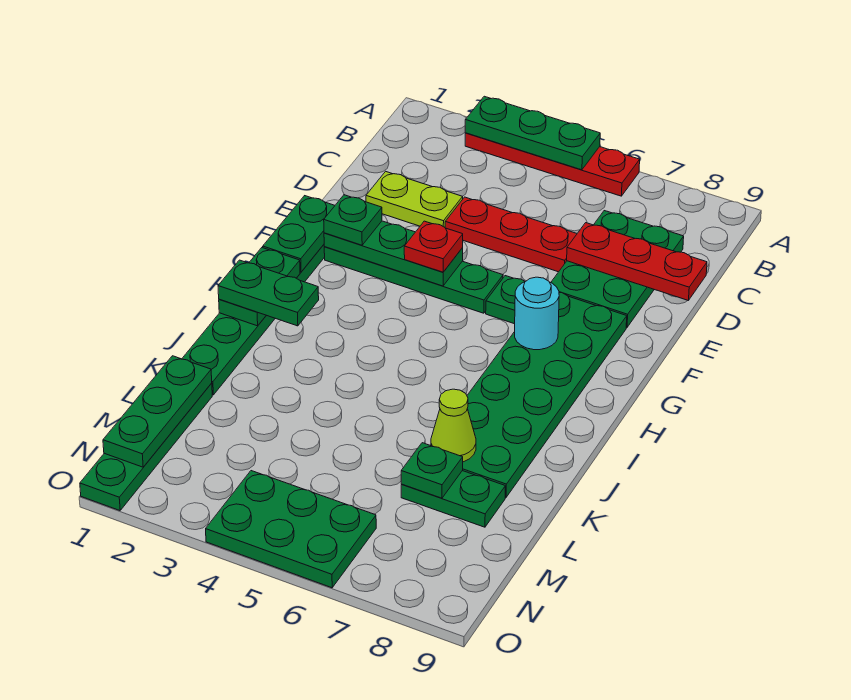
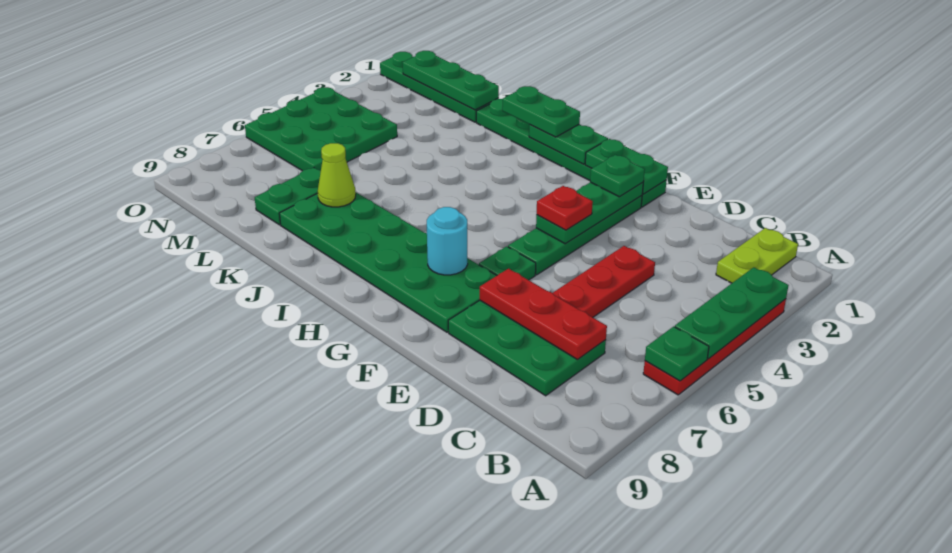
lime 1x2 plate [366,171,463,227] -> lime 1x2 plate moved to [716,228,798,283]
red 1x3 plate [567,223,707,301] -> red 1x3 plate turned to [480,269,607,359]
green 1x2 plate [218,260,319,326] -> green 1x2 plate turned to [502,86,580,137]
green 1x1 plate [401,443,463,498] -> green 1x1 plate moved to [645,327,709,381]
green 2x3 plate [206,471,376,588] -> green 3x3 plate [245,87,397,171]

